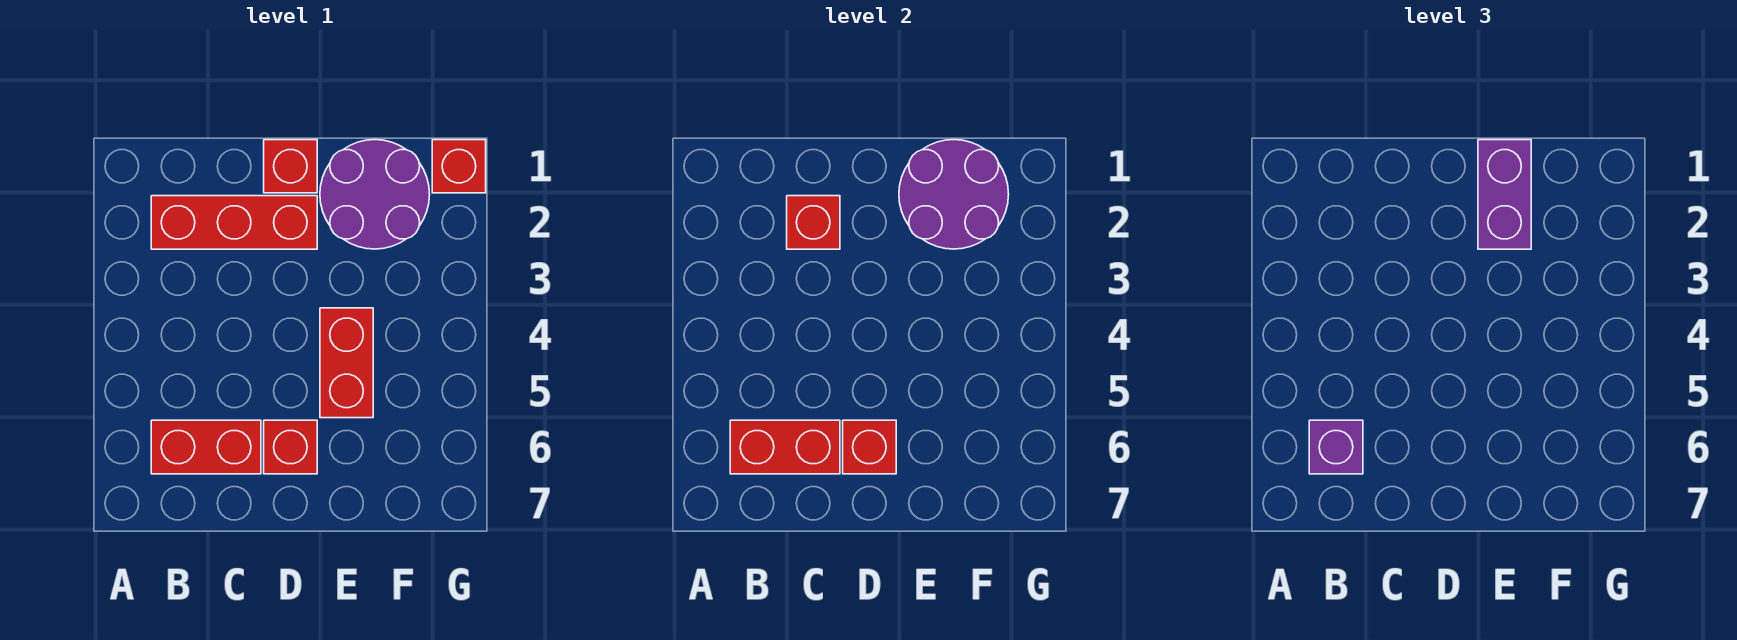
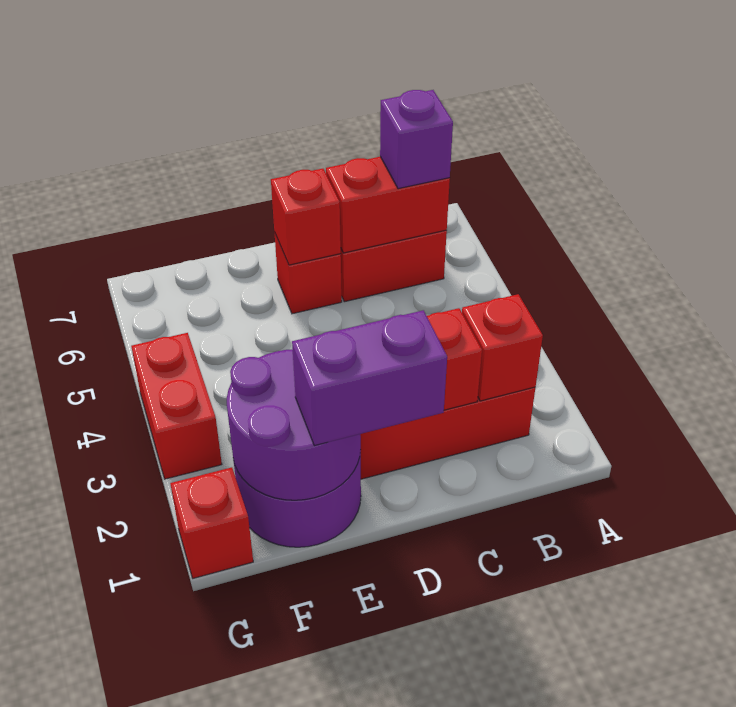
red 1x1 brick [264,140,317,193] -> red 1x1 brick moved to [462,294,543,401]
purple 1x2 brick [1478,140,1531,249] -> purple 1x2 brick turned to [292,310,447,446]
red 1x2 brick [320,308,373,418] -> red 1x2 brick moved to [131,333,222,479]

